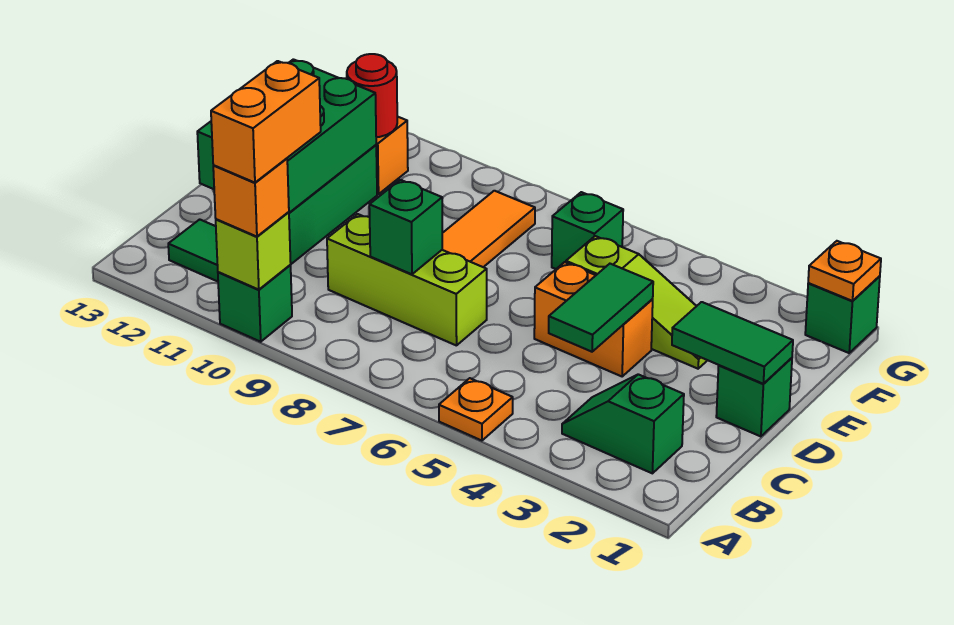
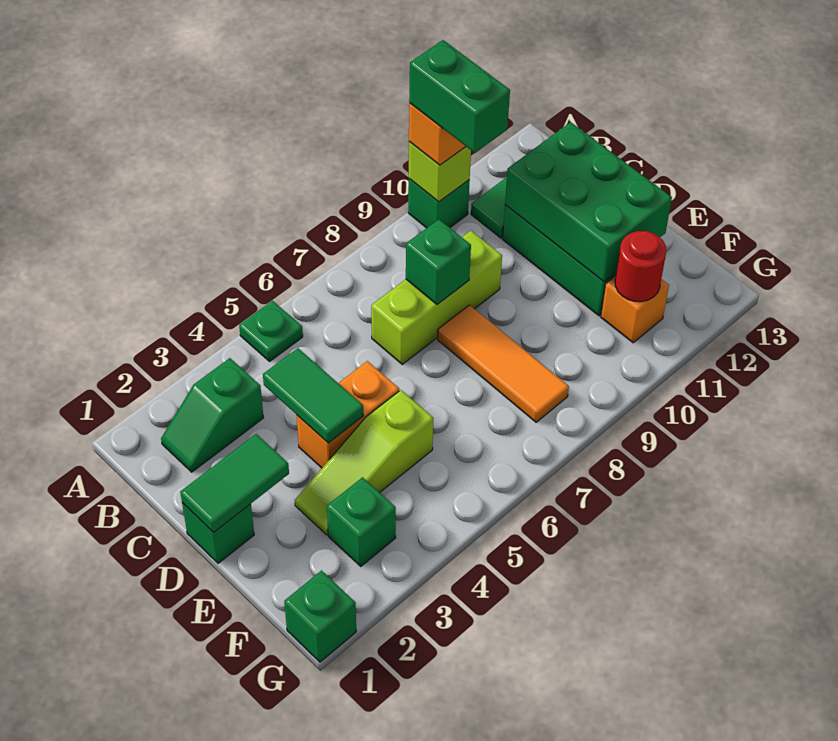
orange 1x1 plate [439,378,513,441] -> green 1x1 plate [239,301,303,361]
orange 1x2 brick [211,61,321,183] -> green 1x2 brick [409,40,510,153]
green 1x2 slope [562,374,684,473] -> green 1x2 slope turned to [161,358,264,472]
green 1x1 brick [552,192,623,269] -> green 1x1 brick moved to [327,477,396,566]
orange 1x1 plate [808,241,881,301] -> none

